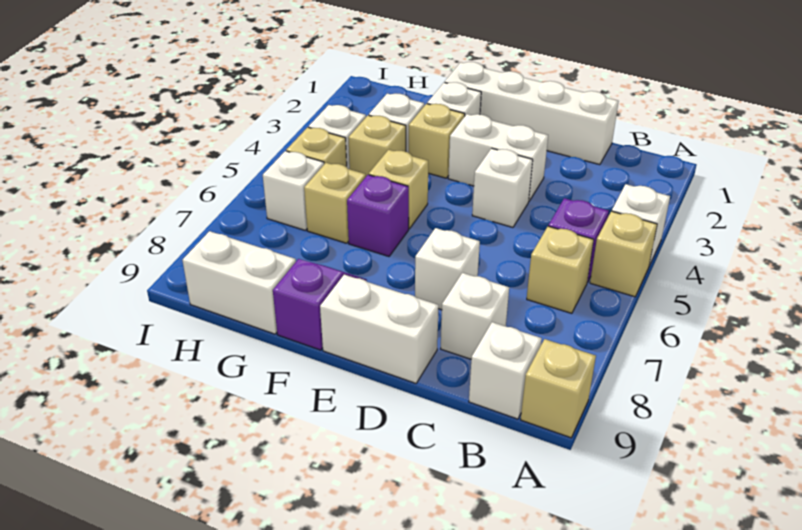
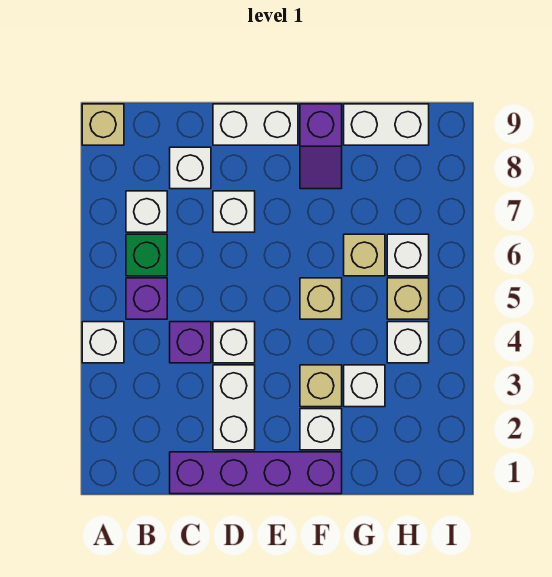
tan 1x1 brick [590,211,657,297] -> none
tan 1x1 brick [527,226,594,313] -> green 1x1 brick [126,234,167,276]
white 1x1 brick [469,322,542,419] -> white 1x1 brick moved to [126,191,167,232]
white 1x4 brick [445,62,619,165] -> purple 1x4 brick [170,452,342,494]
white 1x2 brick [448,114,548,201] -> white 1x2 brick turned to [213,365,255,450]
purple 1x1 brick [347,175,409,256] -> purple 1x1 brick moved to [170,322,211,363]
tan 1x1 brick [348,115,406,176] -> none

